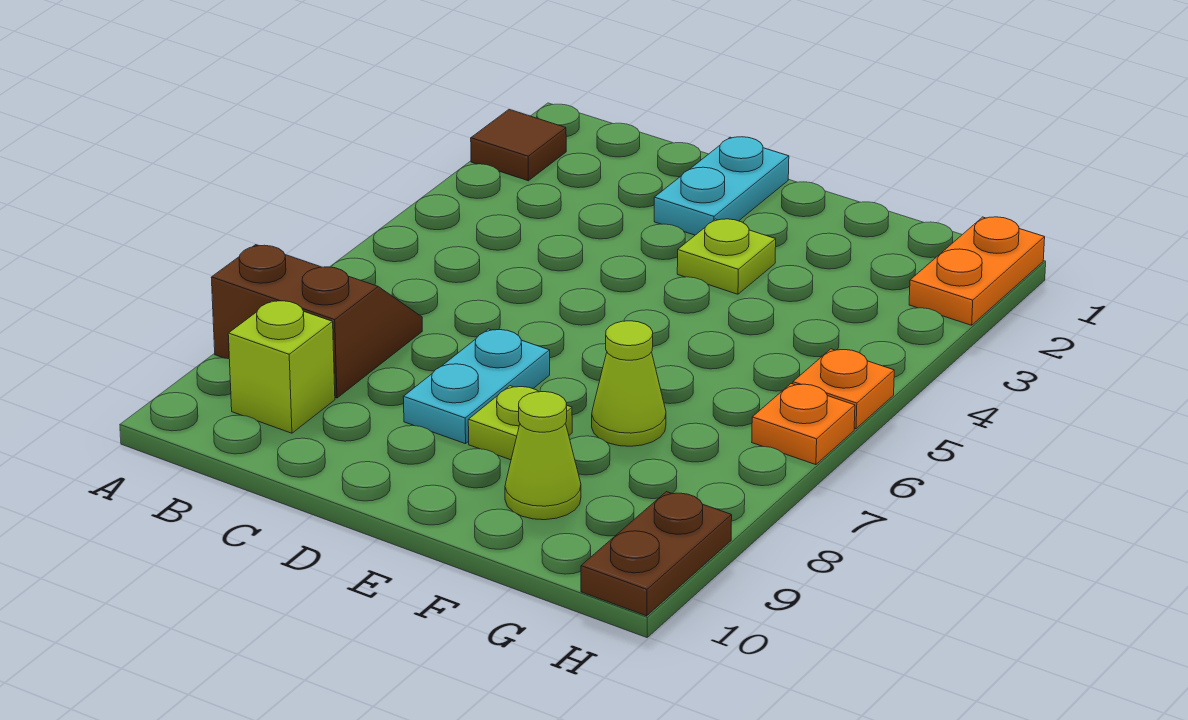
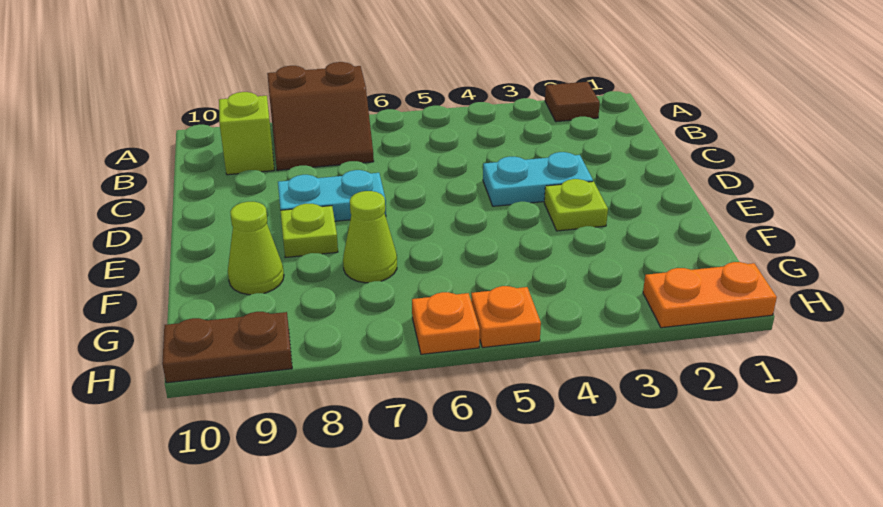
brown 2x2 slope [211,245,422,398] -> brown 2x2 slope turned to [267,62,374,170]
cyan 1x2 plate [654,137,789,235] -> cyan 1x2 plate moved to [483,152,593,206]

